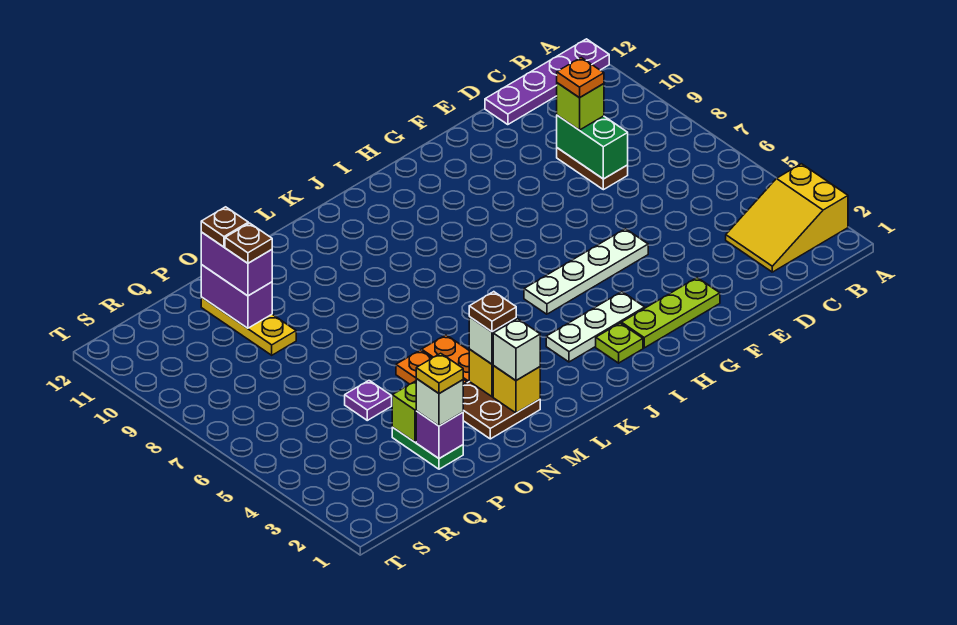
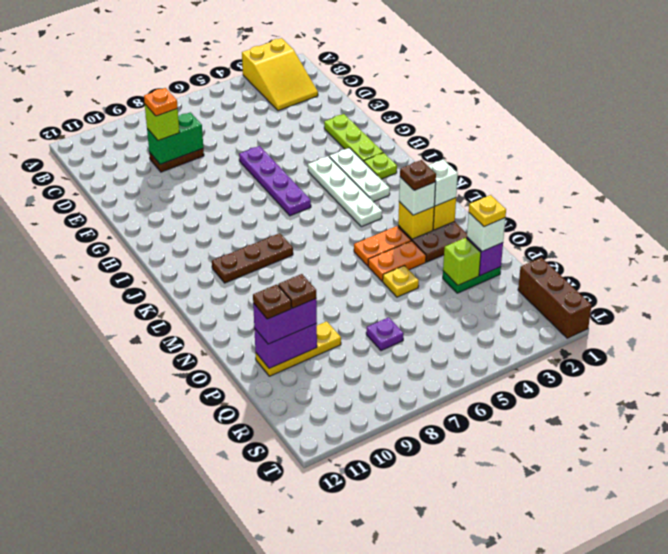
purple 1x4 plate [485,39,609,125] -> purple 1x4 plate moved to [239,146,311,216]
white 1x4 plate [524,229,648,314] -> white 1x4 plate moved to [308,156,382,227]
none -> brown 1x3 plate [212,233,293,283]
none -> yellow 1x1 plate [383,266,419,297]
purple 1x1 plate [345,381,392,420] -> purple 1x1 plate moved to [366,317,404,351]
none -> brown 1x3 brick [518,257,592,338]

